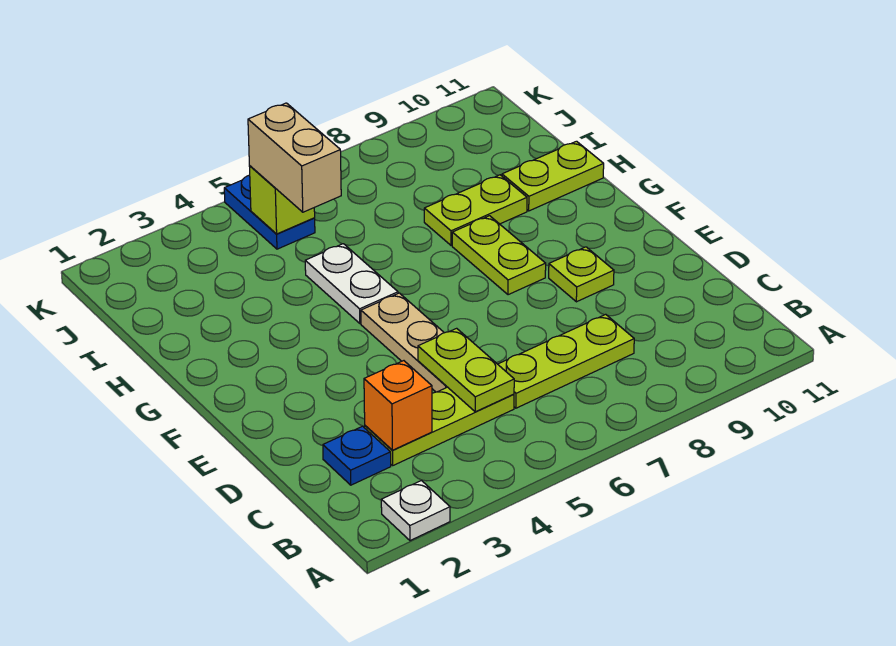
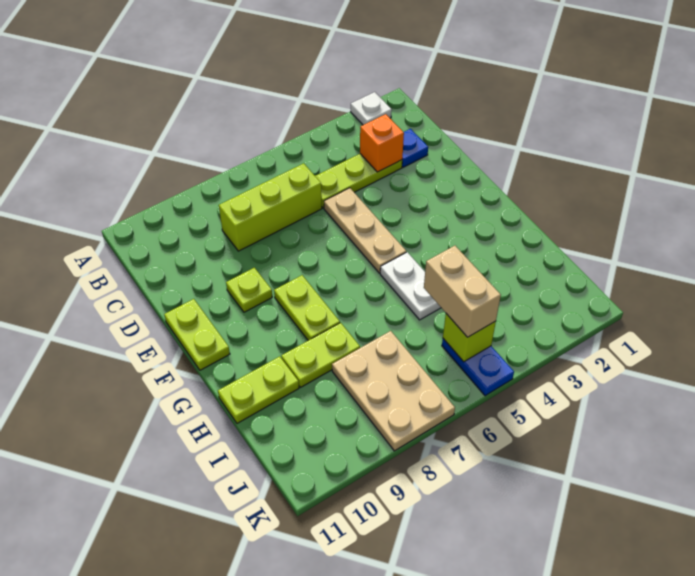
lime 1x2 plate [418,328,514,412] -> lime 1x2 plate moved to [164,299,230,370]
lime 1x3 plate [498,314,634,408] -> lime 1x3 brick [219,163,322,251]
none -> tan 2x3 plate [332,331,455,451]

